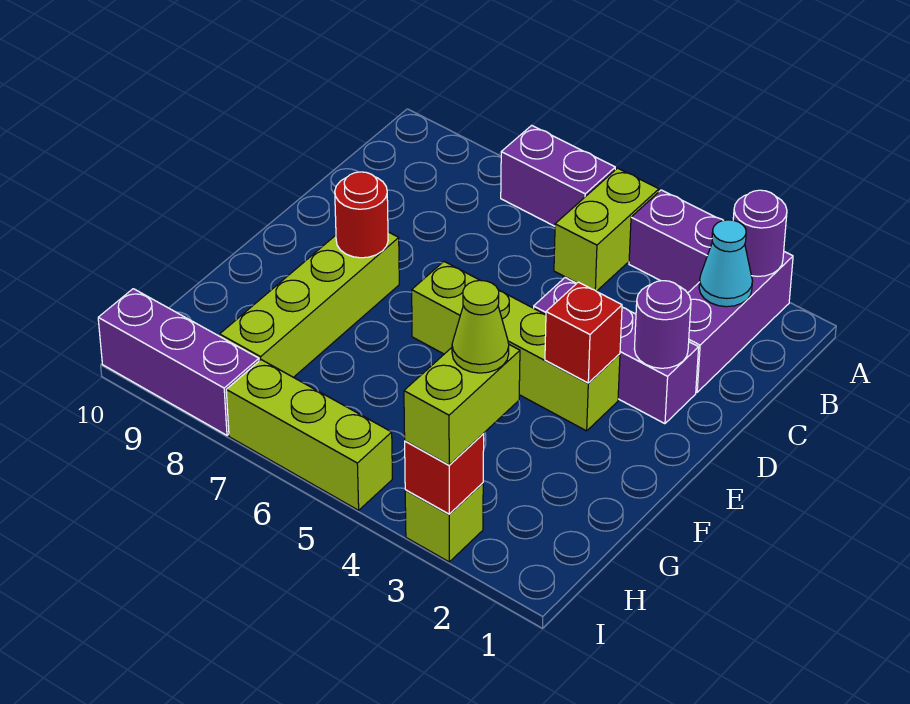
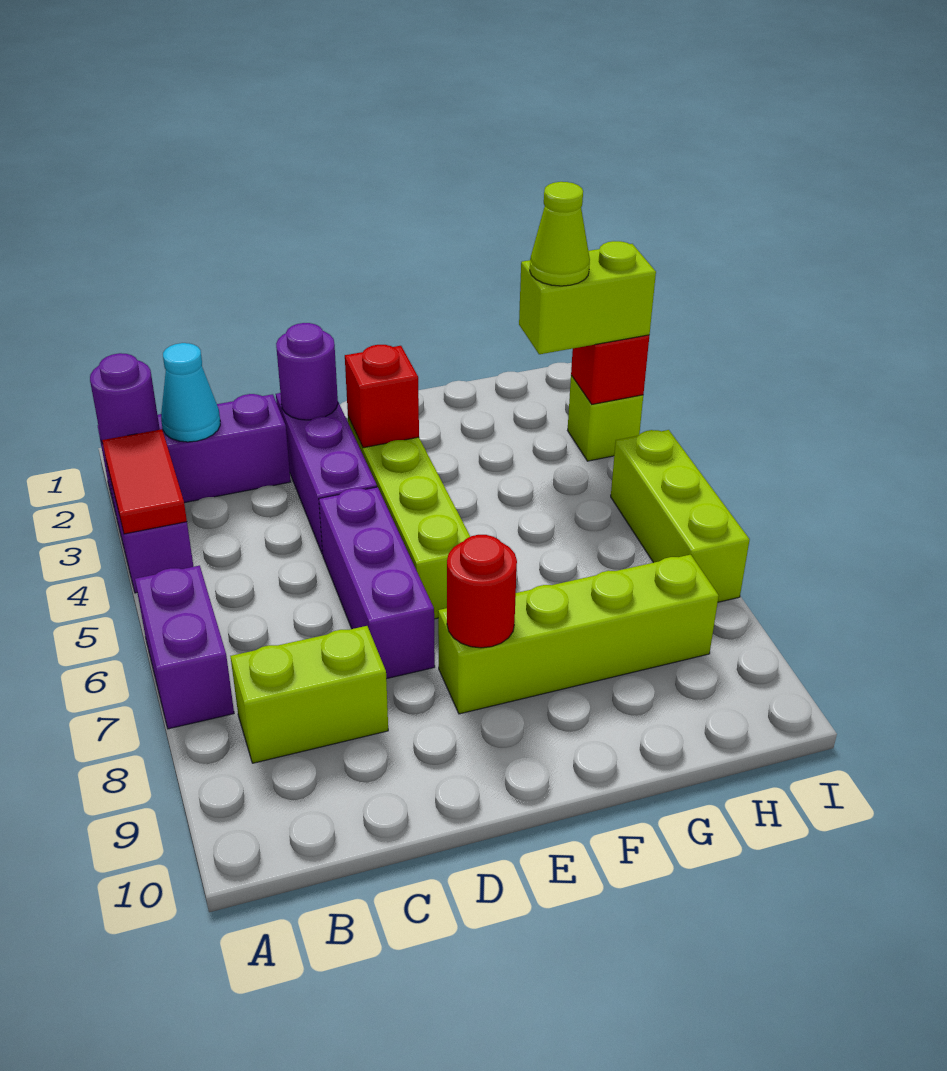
none -> red 1x2 tile [102,429,187,534]
lime 1x2 brick [554,168,659,291] -> lime 1x2 brick moved to [231,626,388,763]
purple 1x3 brick [98,289,259,435] -> purple 1x3 brick moved to [319,487,435,679]

